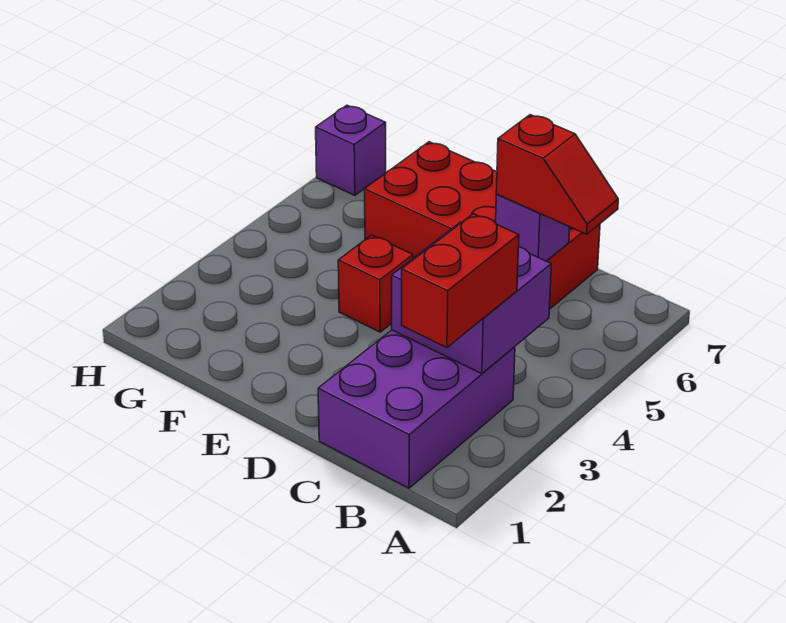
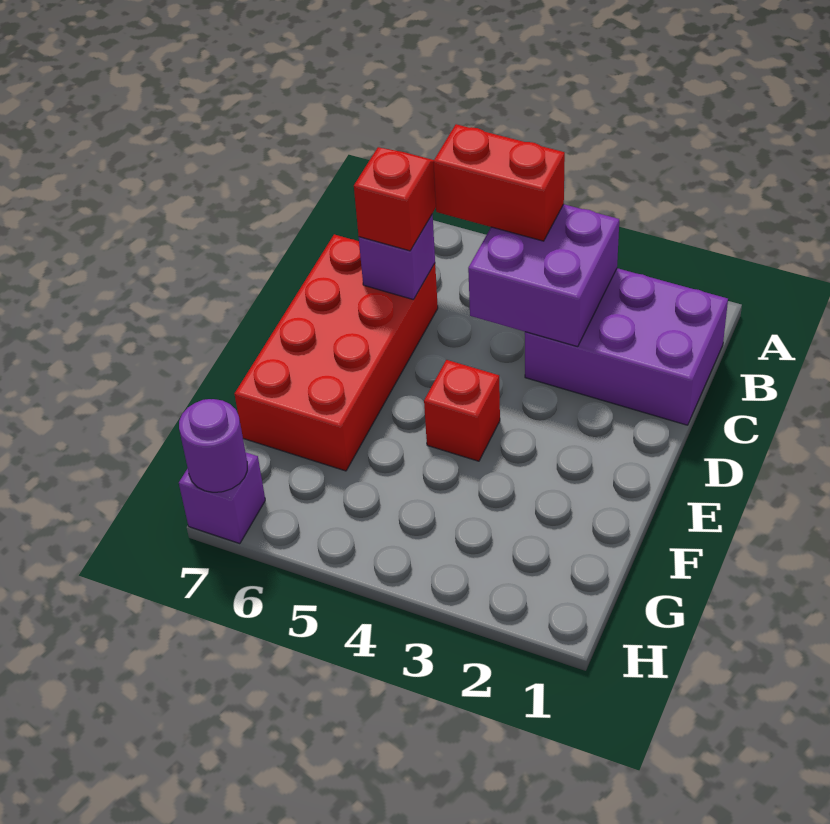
red 1x2 brick [402,214,519,348] -> red 1x2 brick moved to [434,124,565,241]
none -> purple 1x1 round brick [179,399,247,492]

